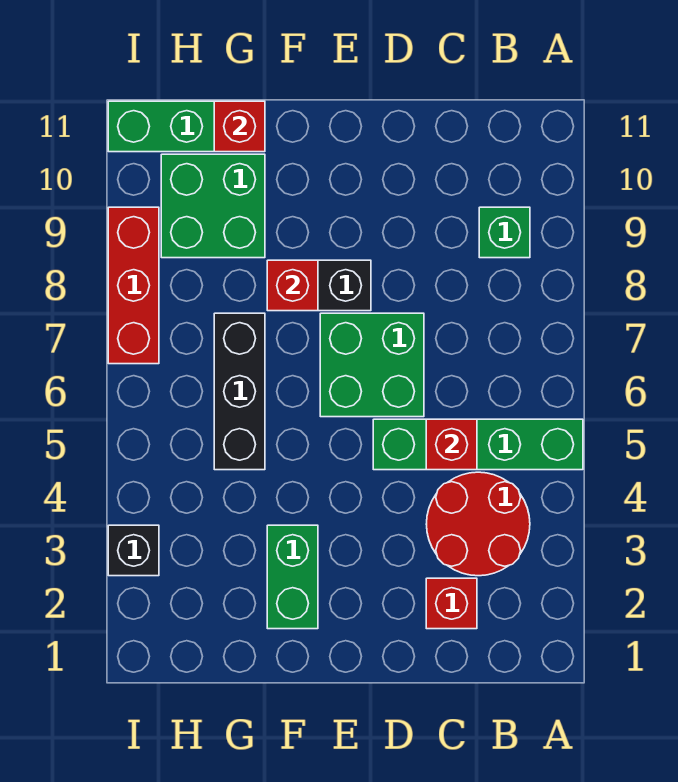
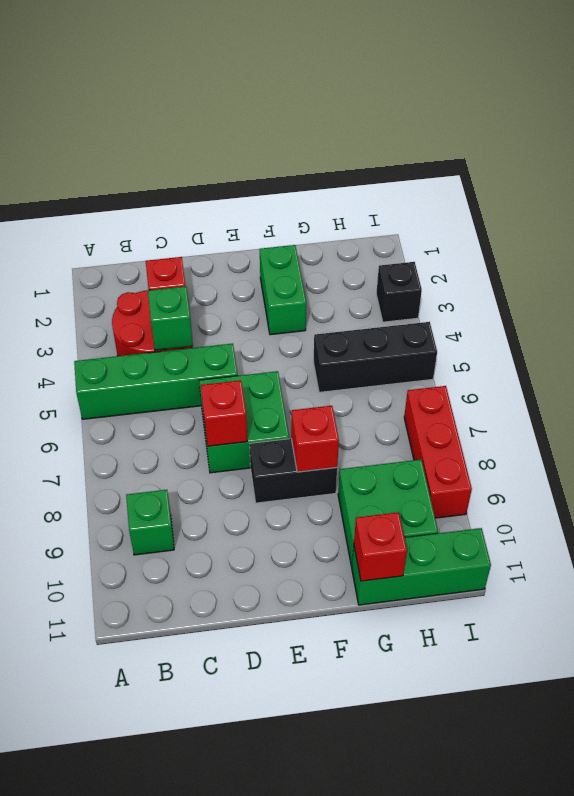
none -> green 1x1 brick [148,286,193,350]
red 1x1 brick [426,419,477,470] -> red 1x1 brick moved to [201,380,247,446]
black 1x3 brick [214,313,265,470] -> black 1x3 brick turned to [313,322,437,392]

